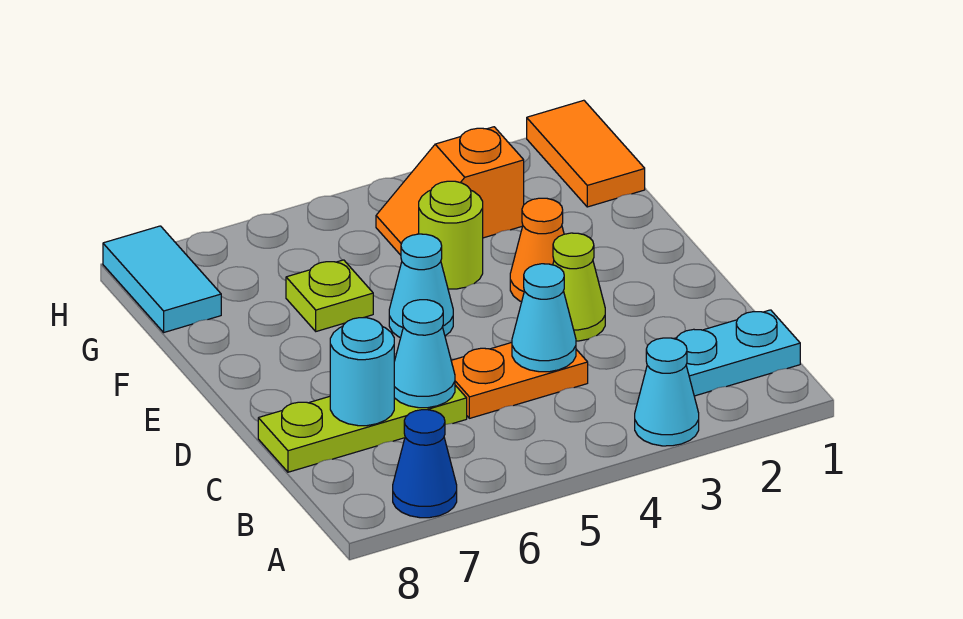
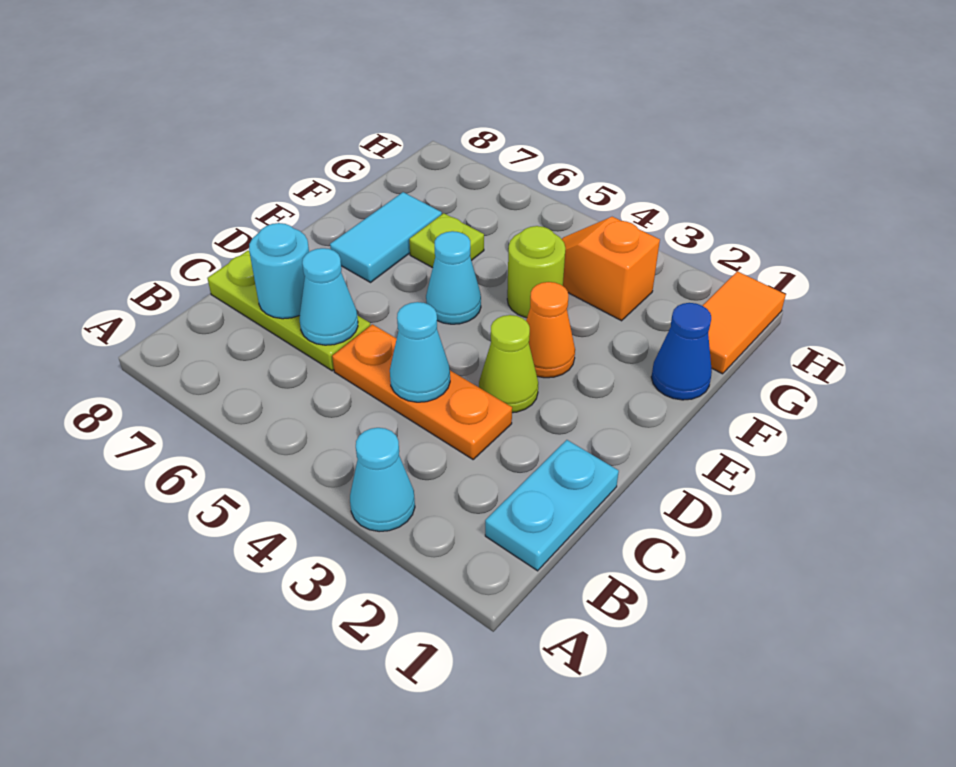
blue 1x1 cone [393,410,457,518] -> blue 1x1 cone moved to [651,303,712,400]
cyan 1x2 plate [674,310,800,396] -> cyan 1x2 plate turned to [485,440,619,571]
orange 1x2 plate [451,343,588,418] -> orange 1x3 plate [332,324,512,459]
cyan 1x2 tile [103,226,221,332] -> cyan 1x2 tile moved to [330,192,442,282]

